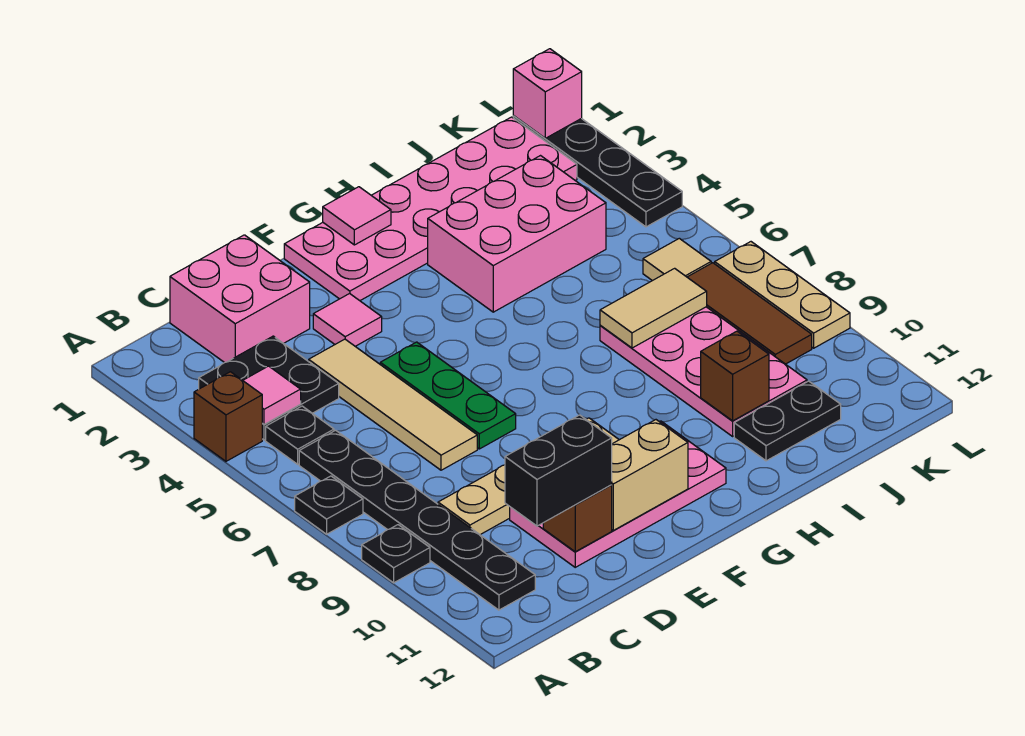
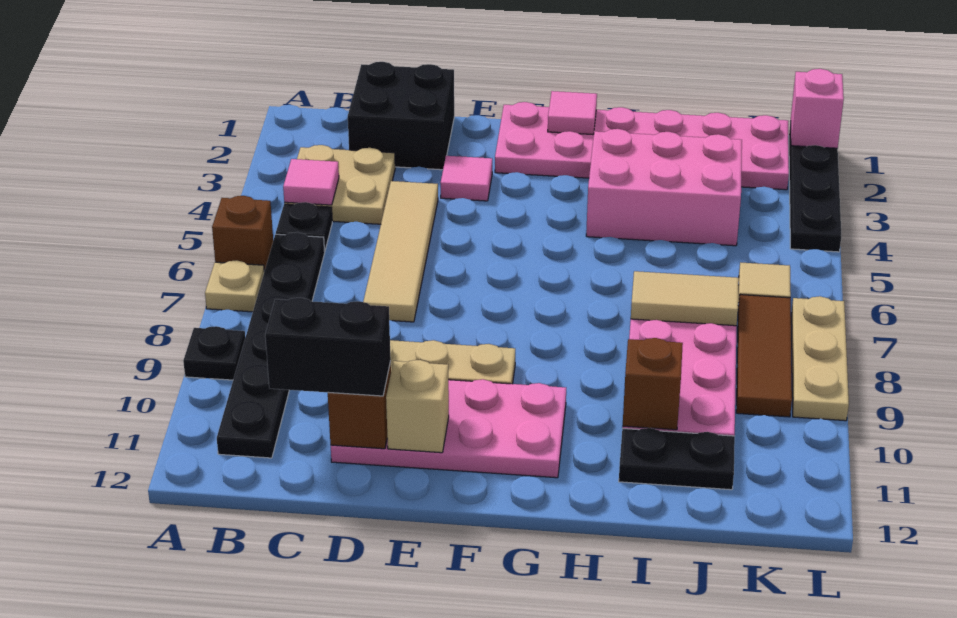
brown 1x1 brick [194,372,262,461] -> brown 1x1 brick moved to [212,196,273,271]
black 1x1 plate [295,476,363,534] -> tan 1x1 plate [205,260,264,312]
black 2x2 plate [199,336,339,440] -> tan 2x2 plate [284,145,395,224]
pink 2x2 brick [170,235,310,363] -> black 2x2 brick [348,62,454,170]
green 1x3 plate [380,342,516,449] -> none
tan 1x2 brick [612,420,688,530] -> tan 1x1 brick [386,360,449,453]

